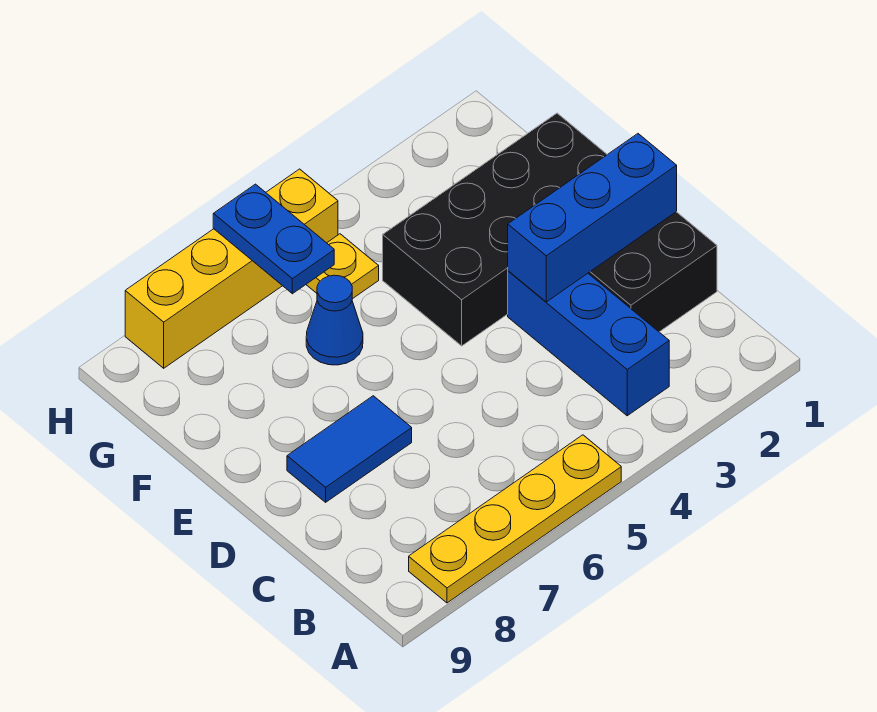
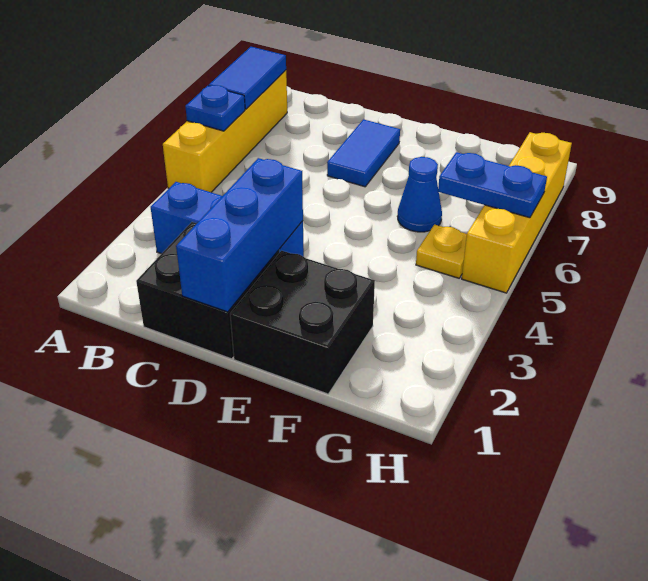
yellow 1x4 plate [409,435,621,603] -> yellow 1x4 brick [163,70,287,192]
none -> blue 1x1 plate [185,85,245,131]
none -> blue 1x2 tile [209,47,286,109]
black 2x4 brick [383,113,607,346] -> black 2x2 brick [230,251,375,394]

